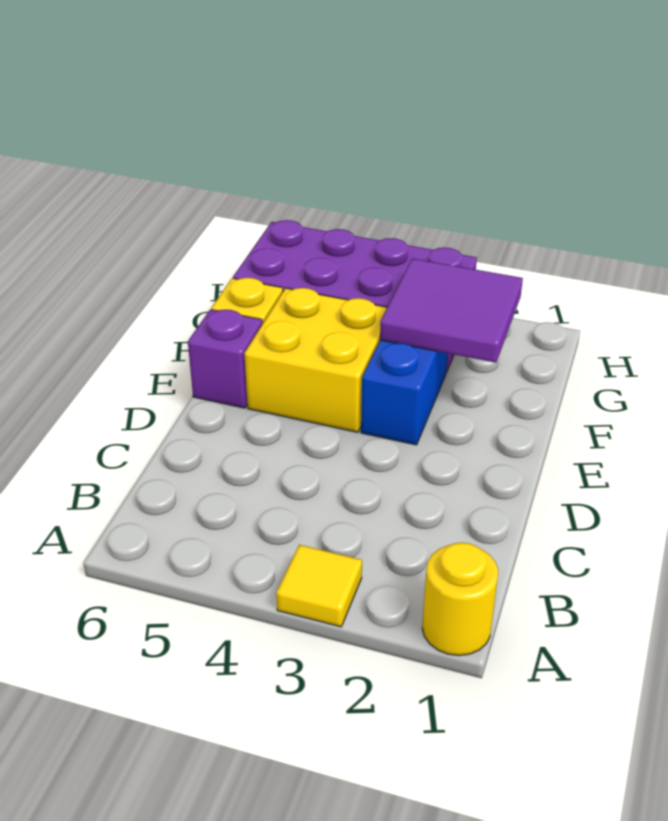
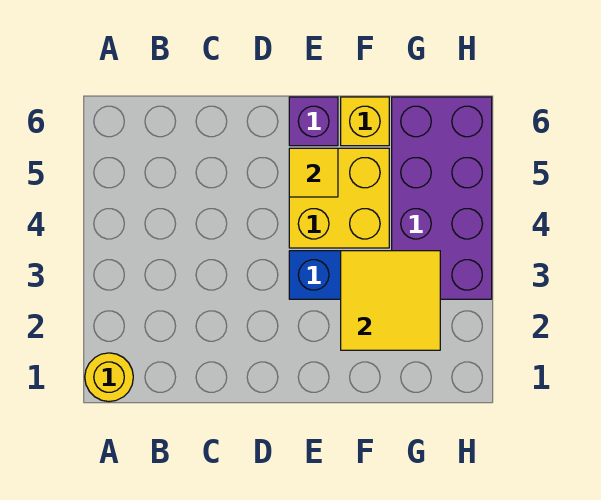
yellow 1x1 tile [276,545,362,627] -> yellow 1x1 tile moved to [289,148,338,197]
purple 2x2 tile [380,259,523,363] -> yellow 2x2 tile [341,251,440,350]

